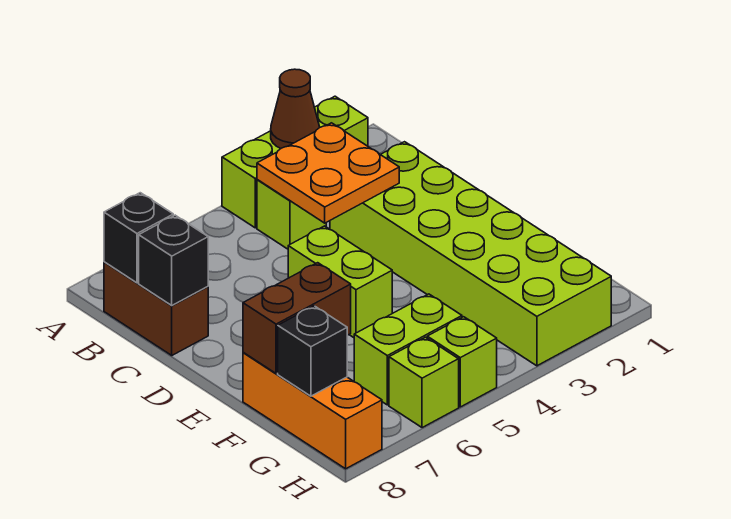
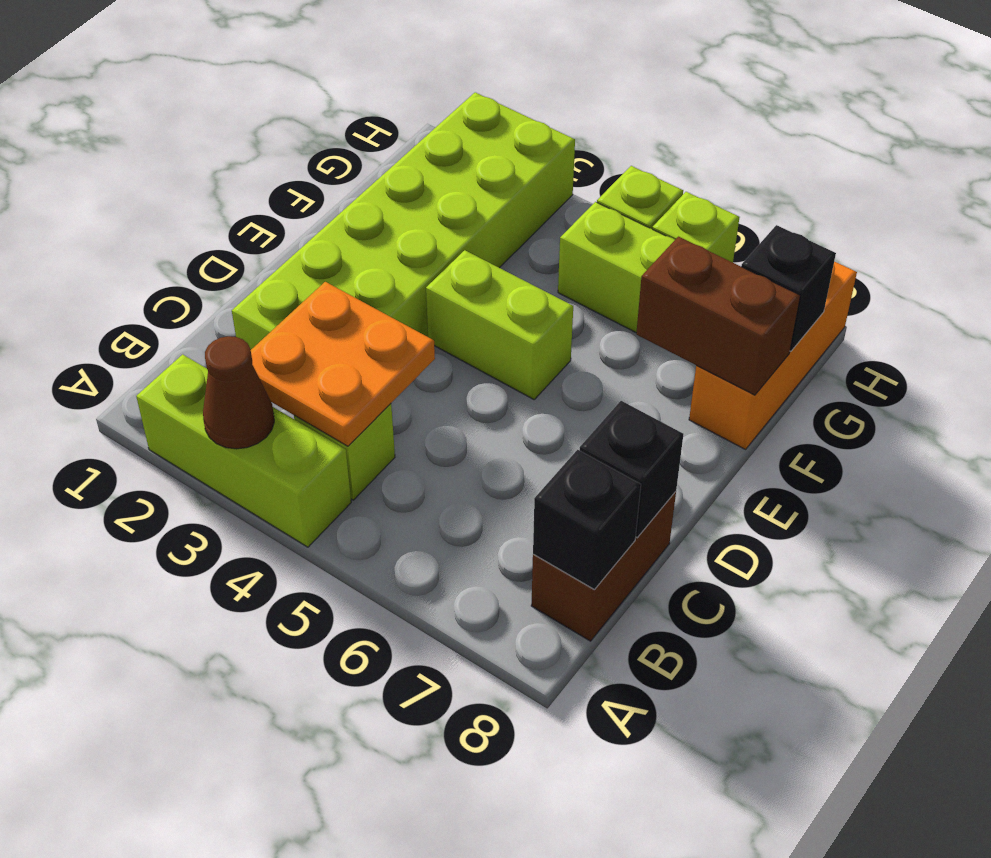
lime 1x2 brick [288,226,392,338] -> lime 1x2 brick turned to [426,250,573,399]

